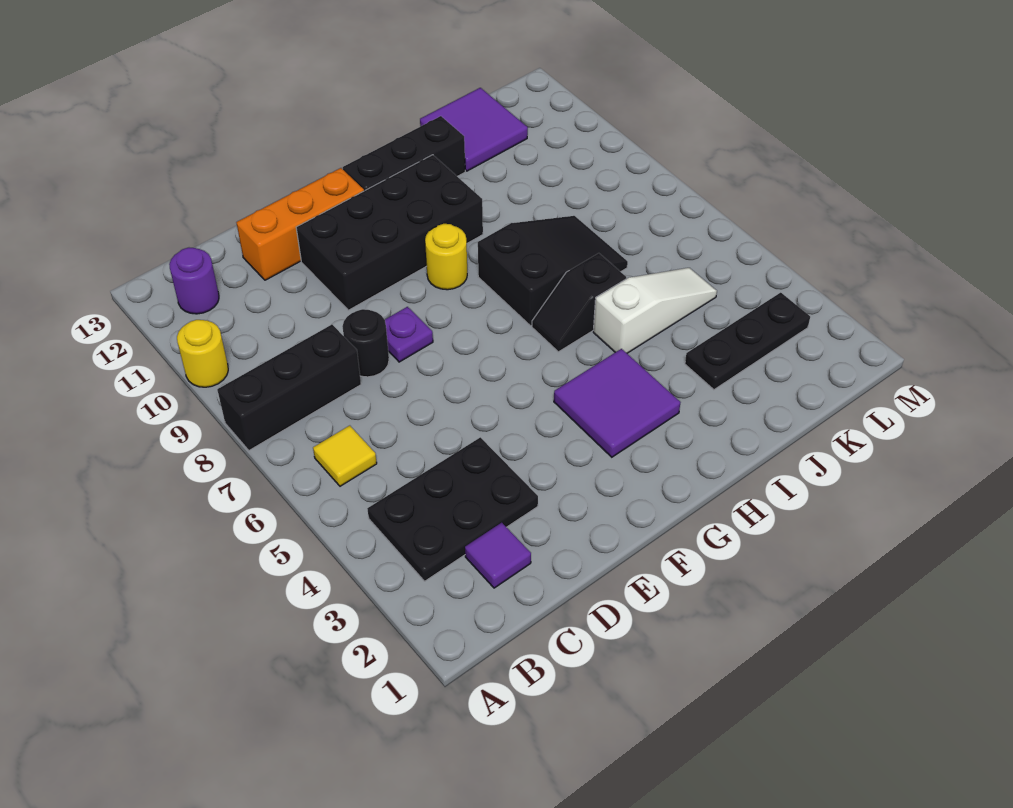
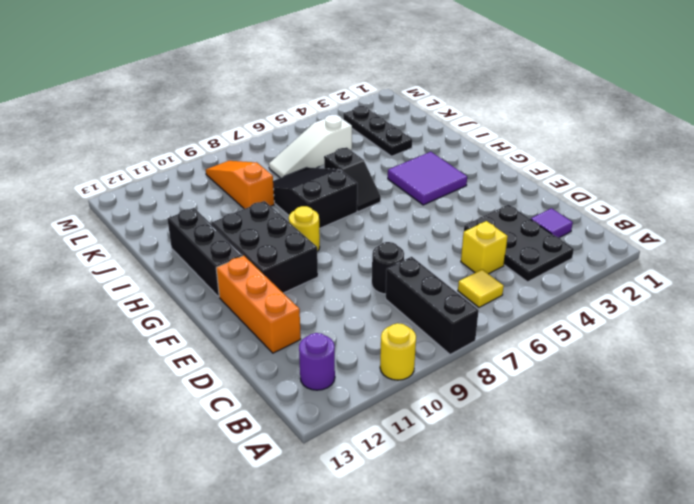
none -> yellow 1x1 brick [461,221,508,274]
purple 1x1 plate [385,307,433,362] -> none
black 2x4 brick [296,155,483,310] -> black 2x3 brick [211,201,318,293]
white 1x3 slope [593,268,717,353] -> white 1x3 slope turned to [269,115,352,178]
none -> orange 1x3 slope [206,161,274,209]
purple 2x2 tile [420,88,528,171] -> none

